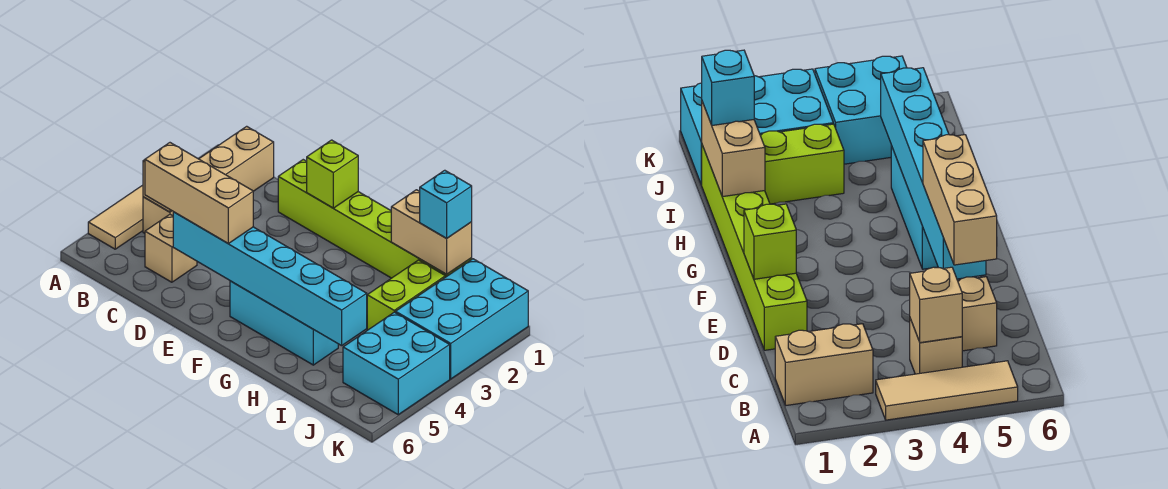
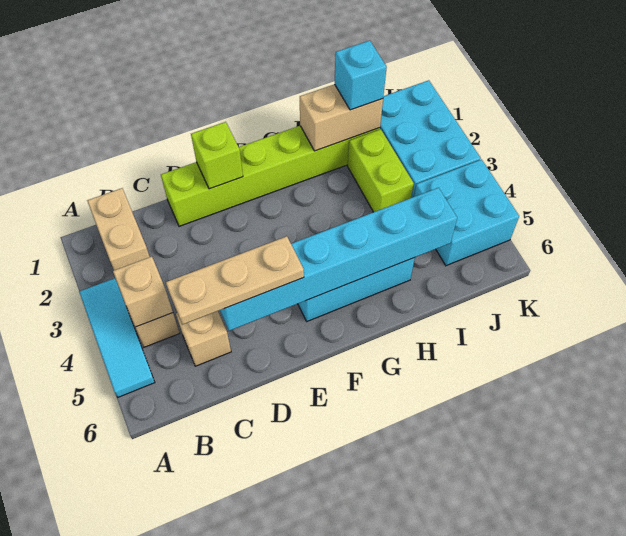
tan 1x3 tile [88,185,143,249] -> cyan 1x3 tile [79,278,155,397]
tan 1x3 brick [145,143,253,243] -> tan 1x3 plate [166,236,304,325]

